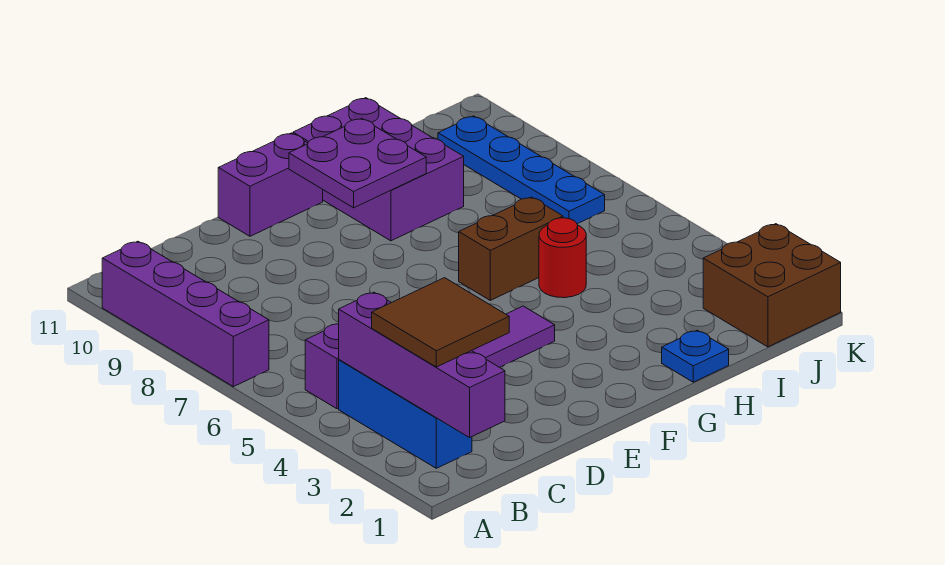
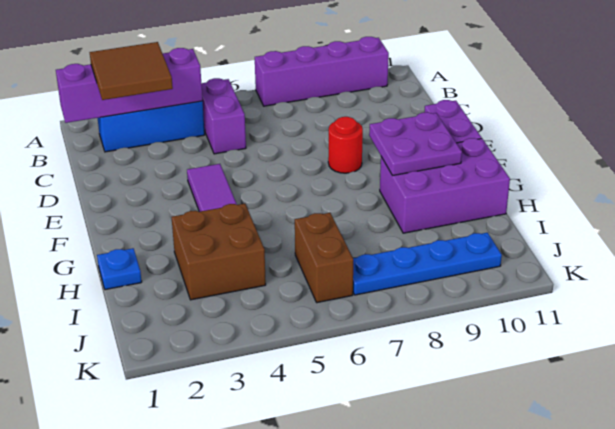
brown 1x2 brick [459,197,563,300] -> brown 1x2 brick moved to [295,213,353,303]
red 1x1 round brick [539,218,586,298] -> red 1x1 round brick moved to [328,117,363,173]
brown 2x2 brick [703,224,841,347] -> brown 2x2 brick moved to [172,204,266,300]

